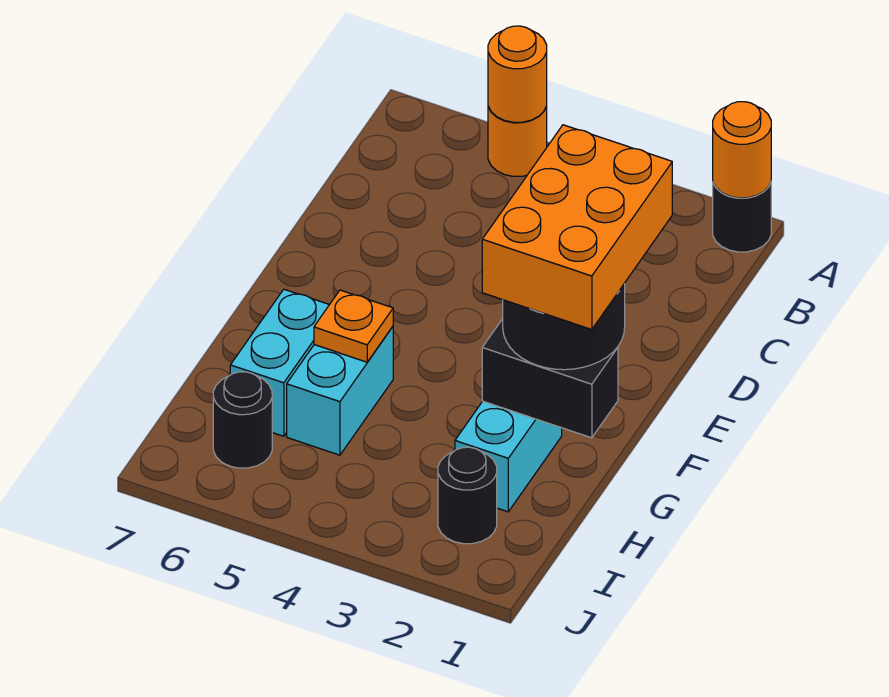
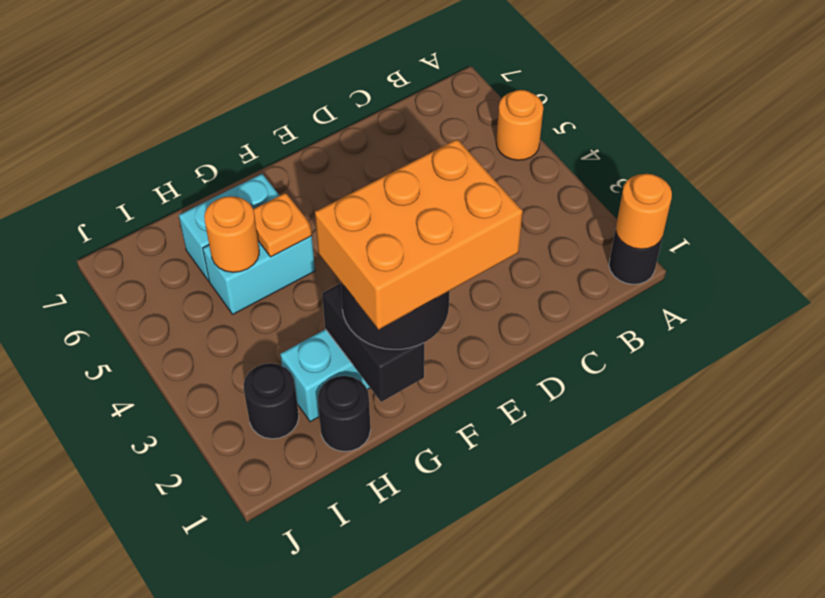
orange 1x1 round brick [488,26,547,122] -> orange 1x1 round brick moved to [204,196,259,272]
black 1x1 round brick [213,372,272,468] -> black 1x1 round brick moved to [318,376,371,452]

